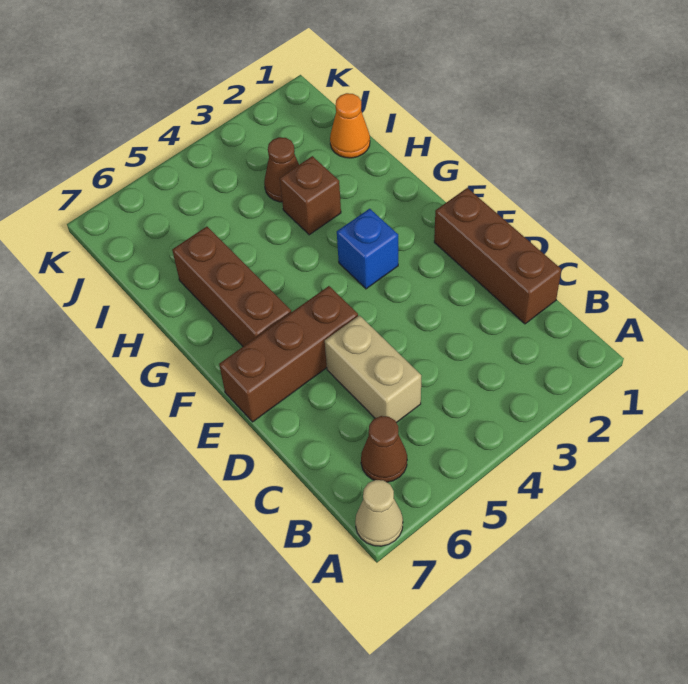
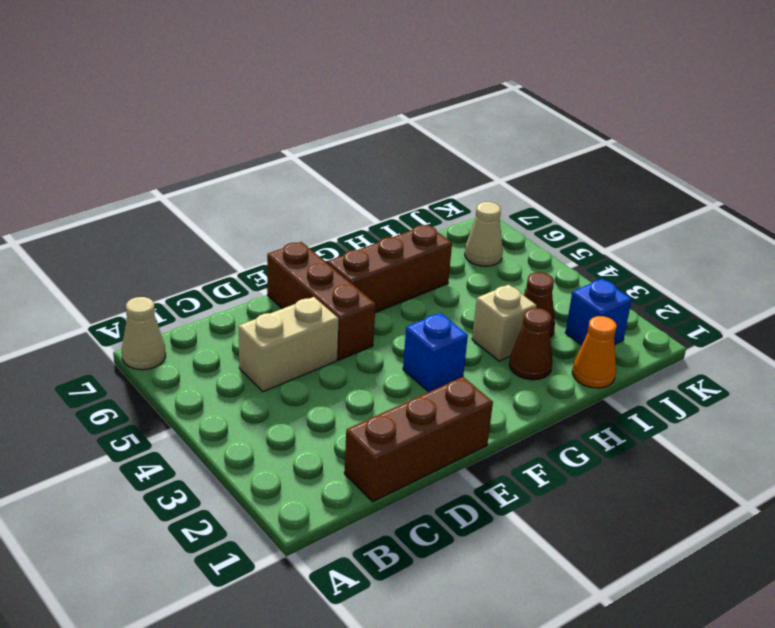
brown 1x1 cone [361,416,407,482] -> brown 1x1 cone moved to [509,308,553,380]
brown 1x1 brick [280,156,341,235] -> tan 1x1 brick [472,285,537,361]
none -> blue 1x1 brick [565,279,632,345]
none -> tan 1x1 cone [465,202,503,266]

